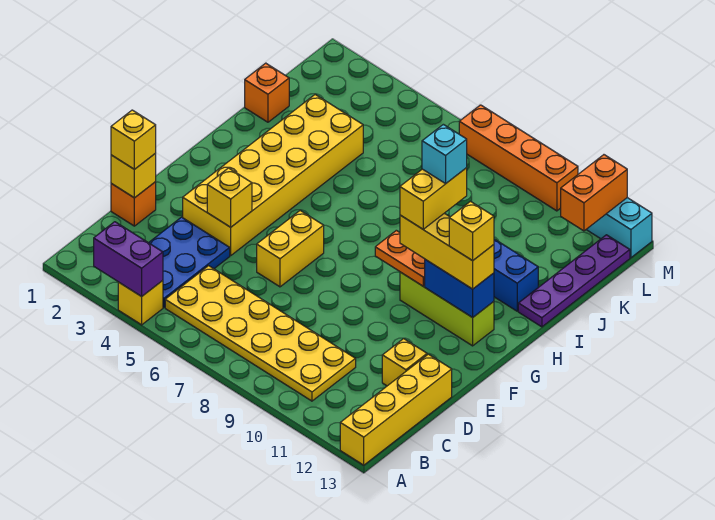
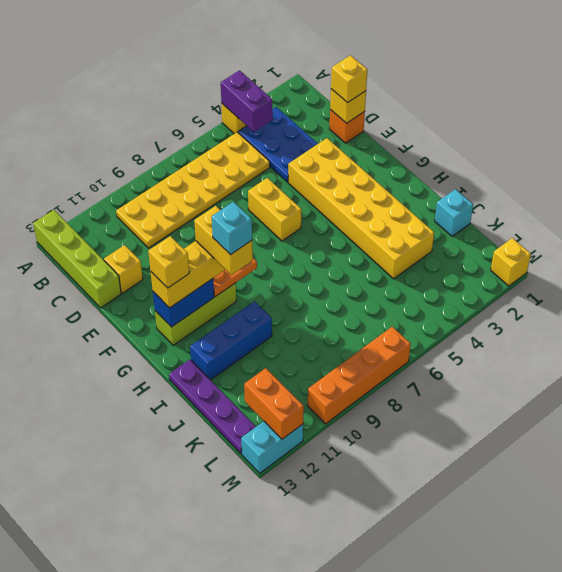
purple 1x2 brick [94,222,163,296] -> purple 1x2 brick turned to [221,70,273,132]
yellow 1x4 brick [340,354,452,465] -> lime 1x4 brick [33,210,121,308]
yellow 1x1 brick [207,168,252,227] -> yellow 1x1 brick moved to [491,238,531,286]
orange 1x1 brick [245,63,289,122] -> cyan 1x1 brick [435,189,473,236]

